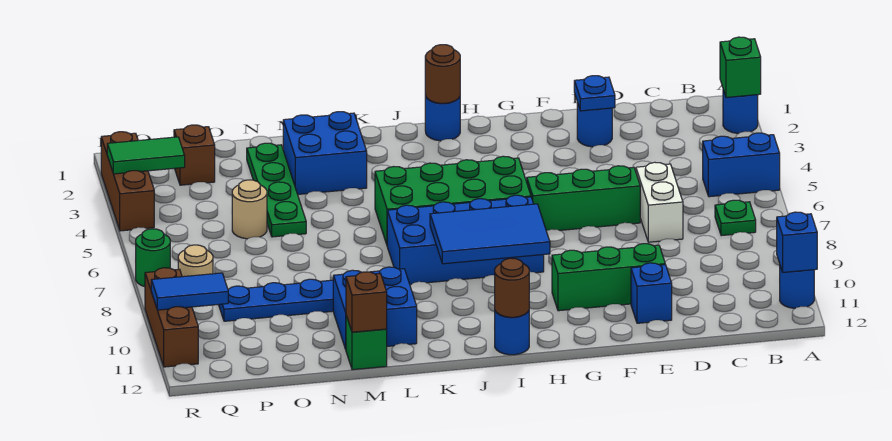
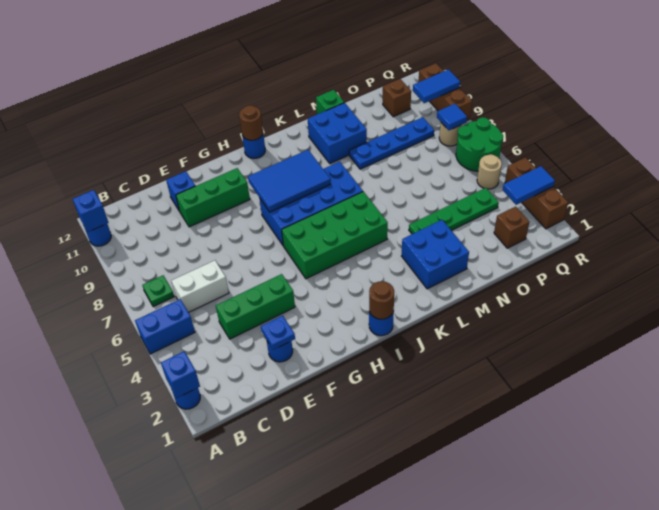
green 1x1 brick [720,37,761,97] -> blue 1x1 brick [161,351,200,398]
white 1x2 brick [636,162,683,242] -> white 1x2 brick turned to [172,260,229,312]
green 1x3 brick [527,166,640,231] -> green 1x3 brick moved to [216,274,295,339]
brown 1x1 brick [346,272,387,332] -> brown 1x1 brick moved to [383,79,411,117]
green 1x4 plate [247,143,306,237] -> green 1x4 plate turned to [409,188,499,234]
tan 1x1 round brick [232,180,267,239] -> tan 1x1 round brick moved to [477,154,502,189]
green 1x2 tile [107,137,185,174] -> blue 1x2 tile [503,166,555,205]
none -> blue 1x1 tile [437,104,467,130]
green 1x1 round brick [136,229,170,287] -> green 2x2 round brick [456,117,503,171]

